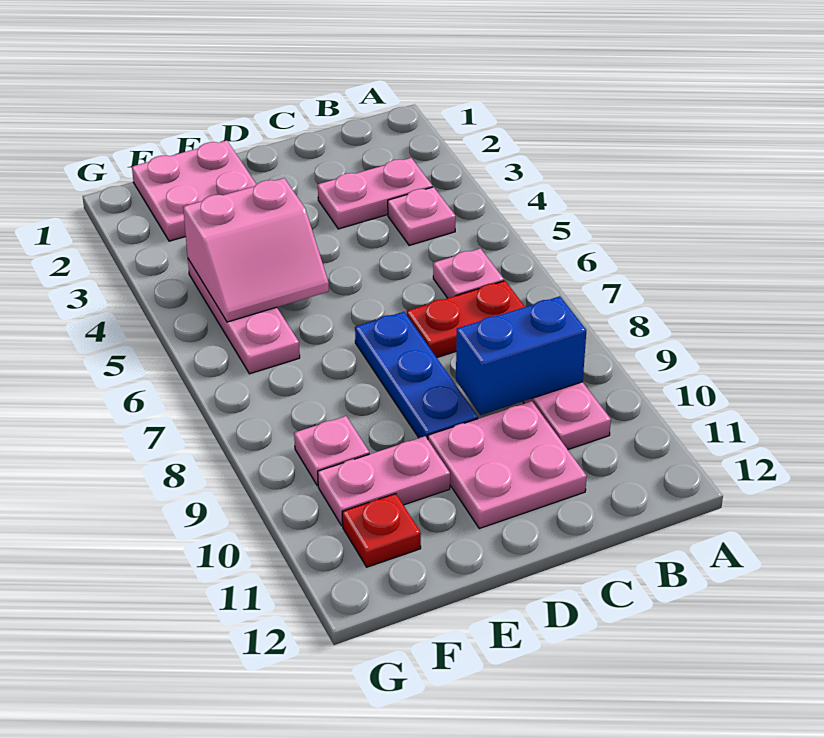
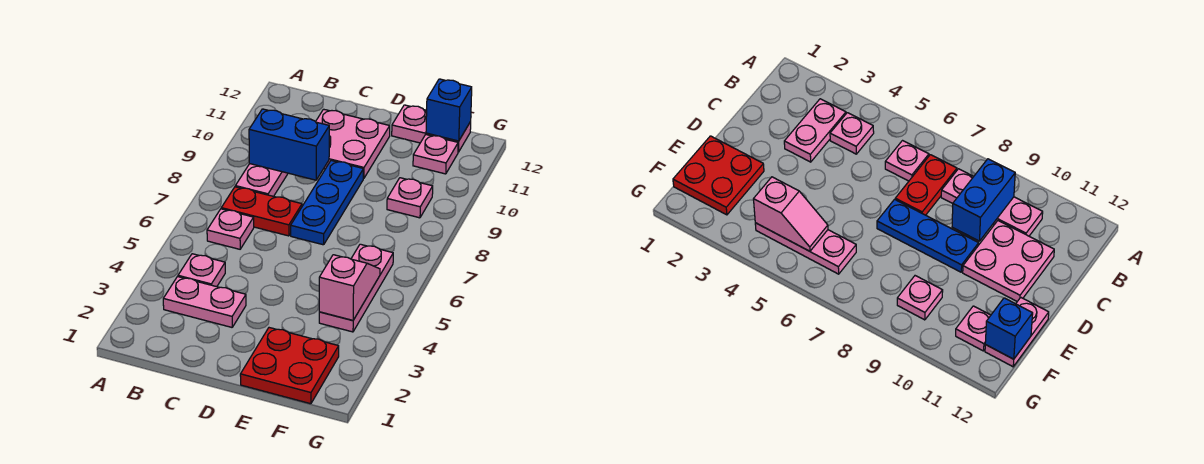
pink 2x2 plate [132,141,256,241] -> red 2x2 plate [240,328,339,404]
pink 2x2 slope [183,178,329,322] -> pink 1x2 slope [319,255,380,320]
pink 1x2 plate [318,436,450,526] -> pink 1x2 plate moved to [392,105,471,152]
red 1x1 plate [342,494,421,567] -> pink 1x1 plate [413,135,458,174]
none -> blue 1x1 brick [426,79,472,141]

